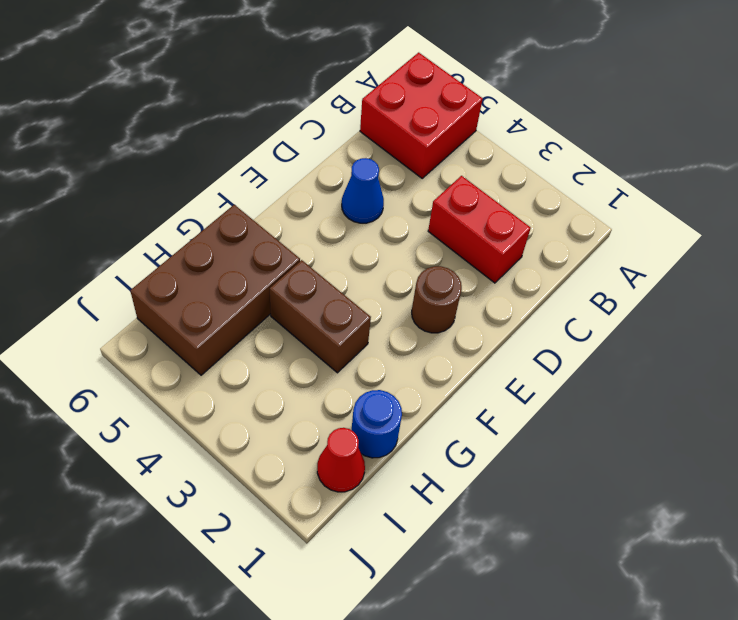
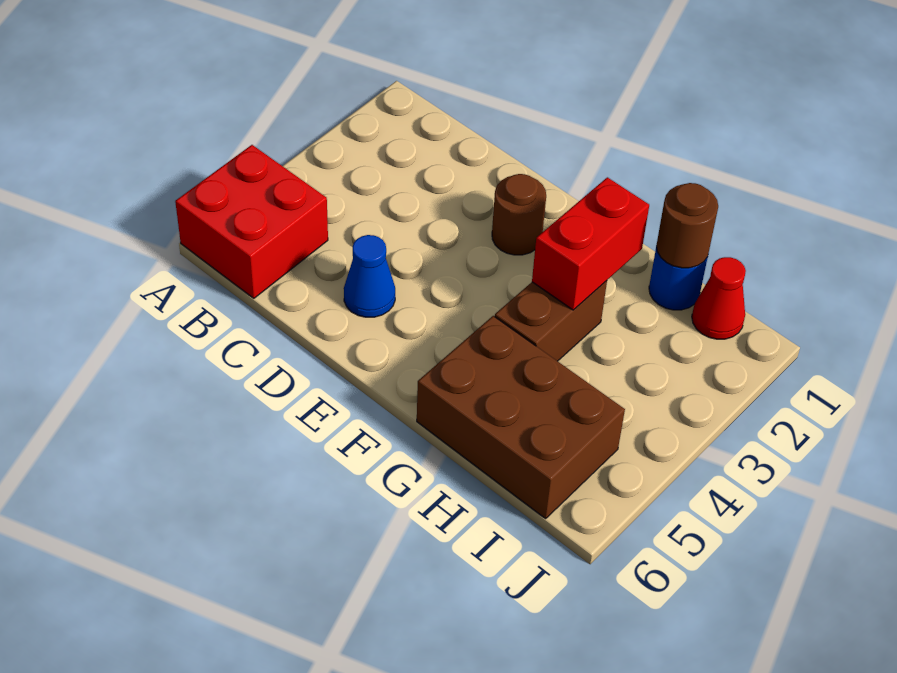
red 1x2 brick [428,176,531,283] -> red 1x2 brick moved to [532,177,649,310]
none -> brown 1x1 round brick [656,183,718,268]

